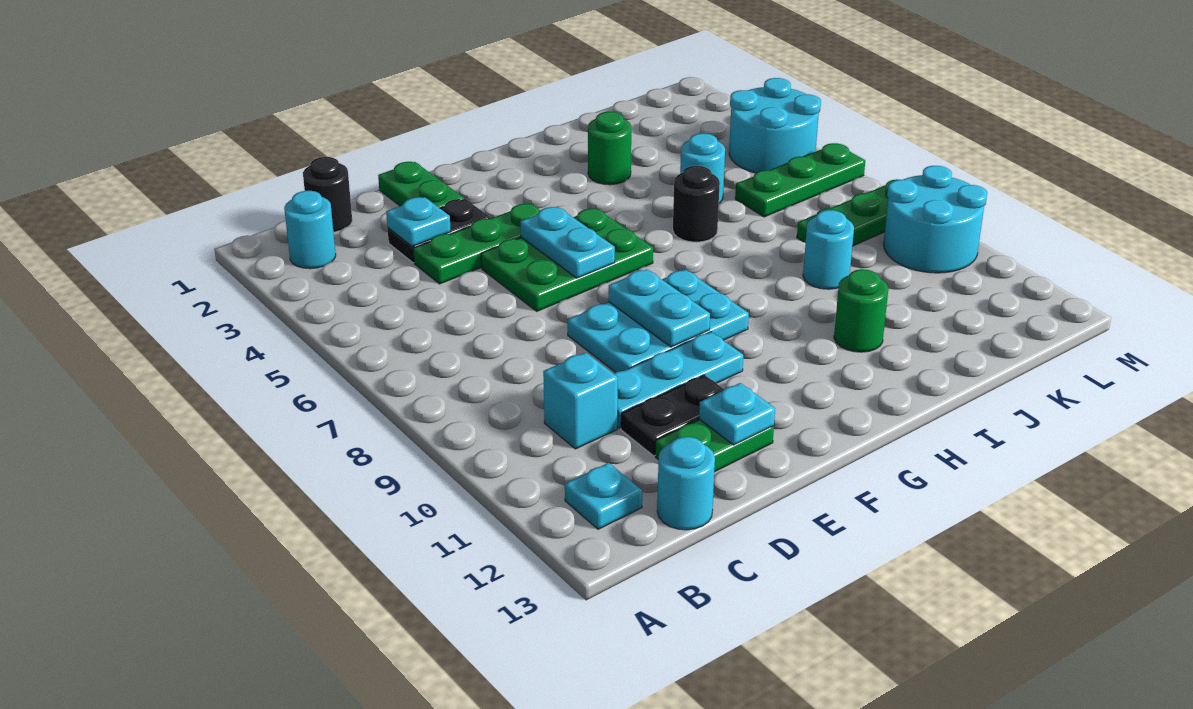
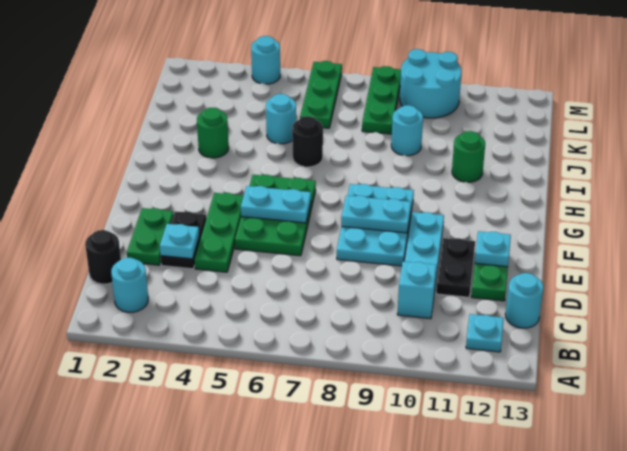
green 1x2 plate [378,162,464,208] -> green 1x2 plate turned to [127,208,173,265]
cyan 2x2 round brick [729,78,821,173] -> cyan 1x1 round brick [251,36,280,84]

